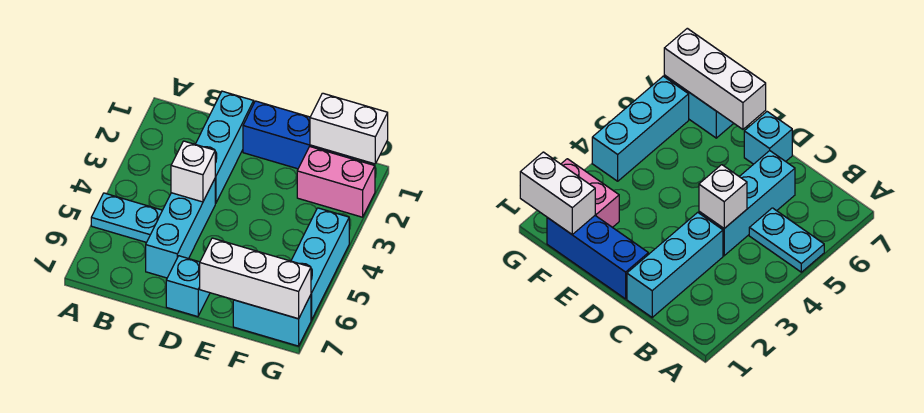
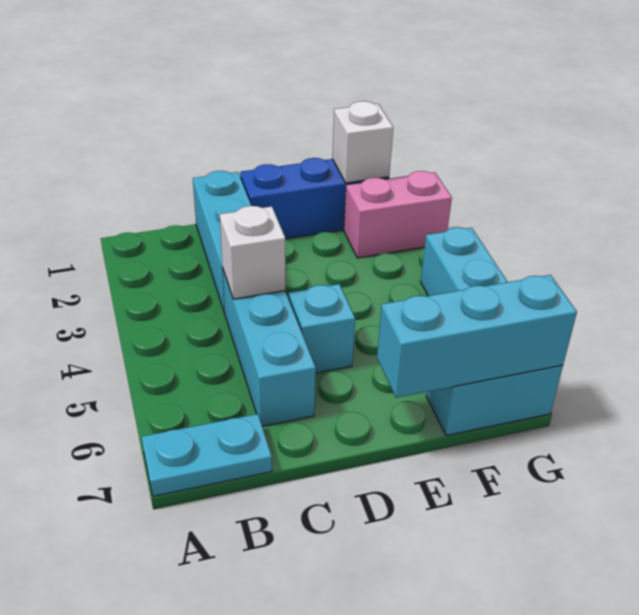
cyan 1x2 plate [91,193,162,242] -> cyan 1x2 plate moved to [142,414,272,496]
cyan 1x1 brick [166,256,210,317] -> cyan 1x1 brick moved to [289,284,355,373]
white 1x3 brick [200,238,311,319] -> cyan 1x3 brick [377,275,577,398]
white 1x2 brick [310,93,388,164] -> white 1x1 brick [332,101,393,183]

